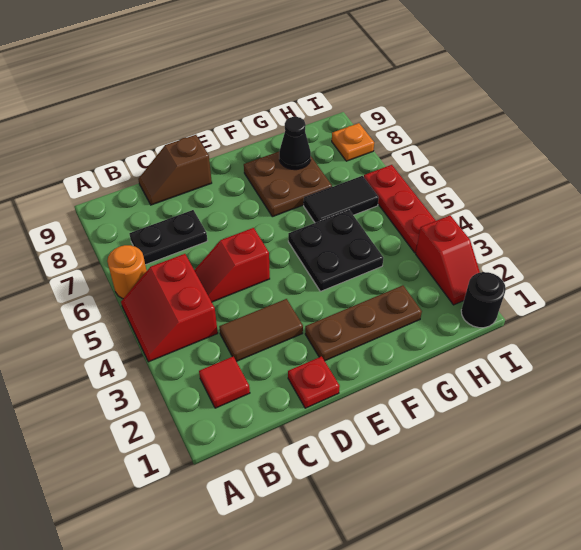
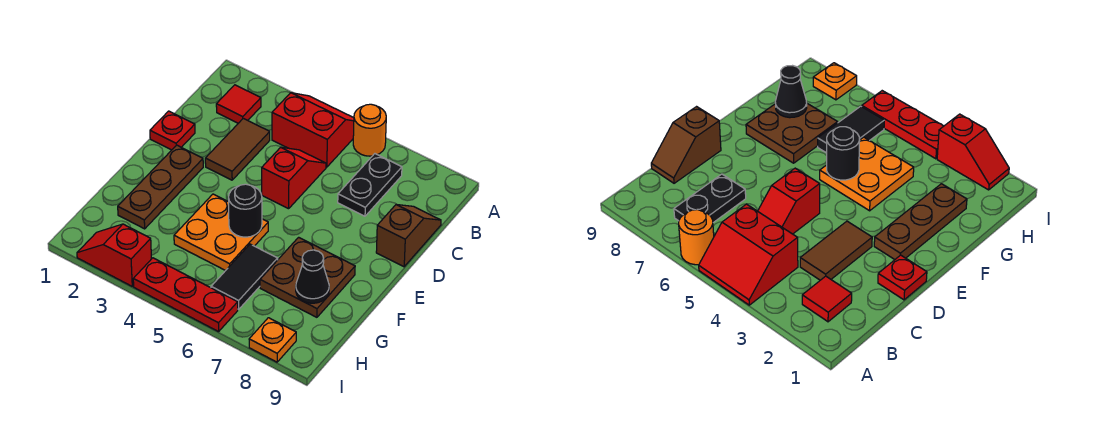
black 2x2 plate [288,210,383,291] -> orange 2x2 plate [174,194,268,271]
black 1x1 round brick [461,272,506,328] -> black 1x1 round brick moved to [229,184,262,237]

